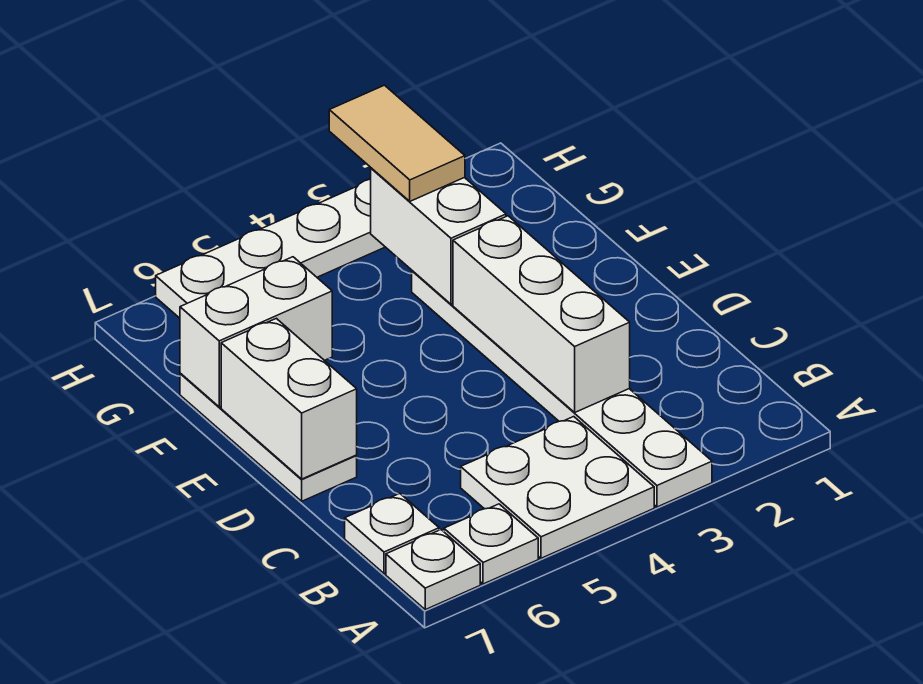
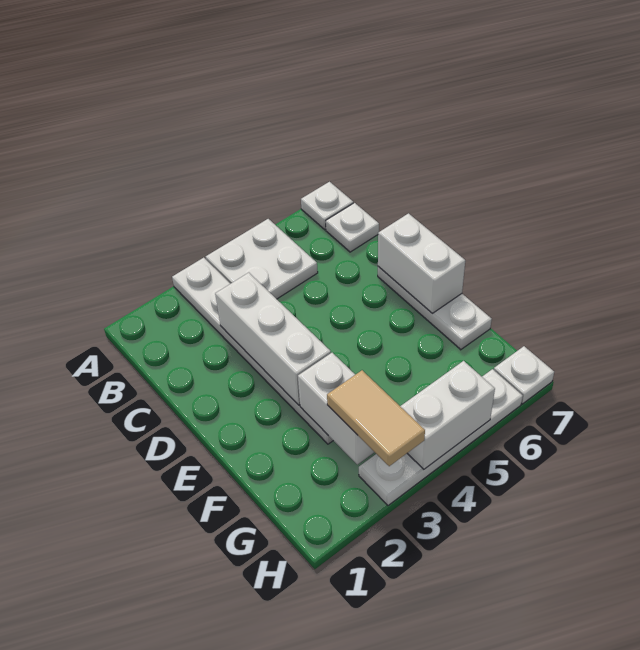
white 1x1 plate [444,504,538,584] -> white 1x1 plate moved to [494,346,554,404]
white 1x2 brick [180,257,332,407] -> white 1x2 brick moved to [400,361,495,469]

